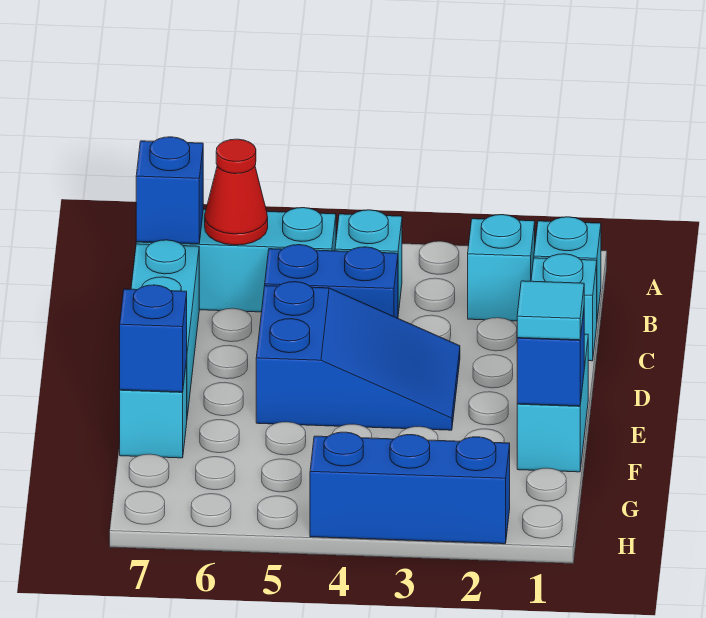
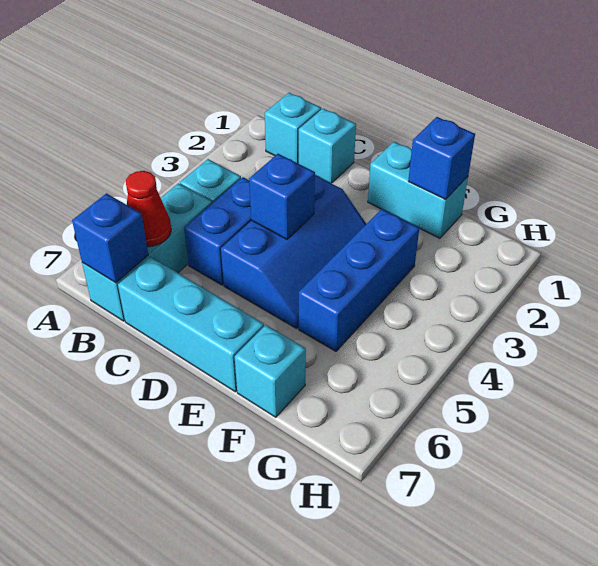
cyan 1x1 brick [468,215,535,321] -> none
blue 2x3 slope [256,282,460,430] -> blue 2x3 slope turned to [221,176,366,328]
cyan 1x1 tile [517,281,584,340] -> none
blue 1x1 brick [120,285,187,392] -> blue 1x1 brick moved to [249,154,315,239]
blue 1x3 brick [310,432,510,544] -> blue 1x3 brick moved to [299,209,419,351]

